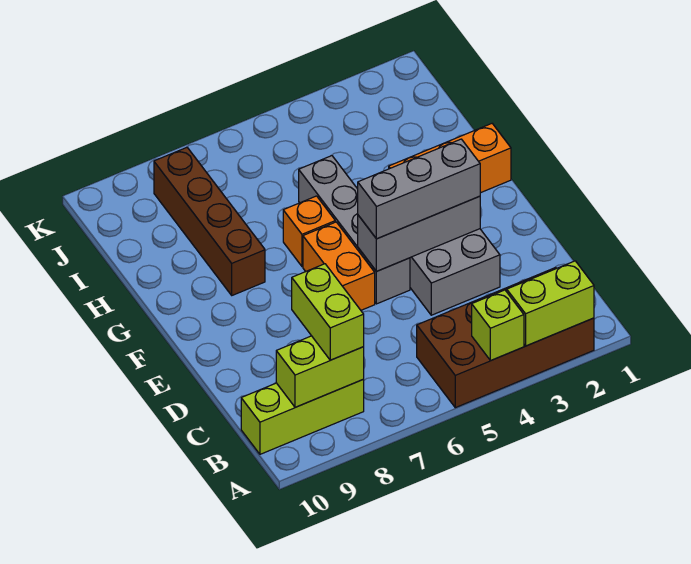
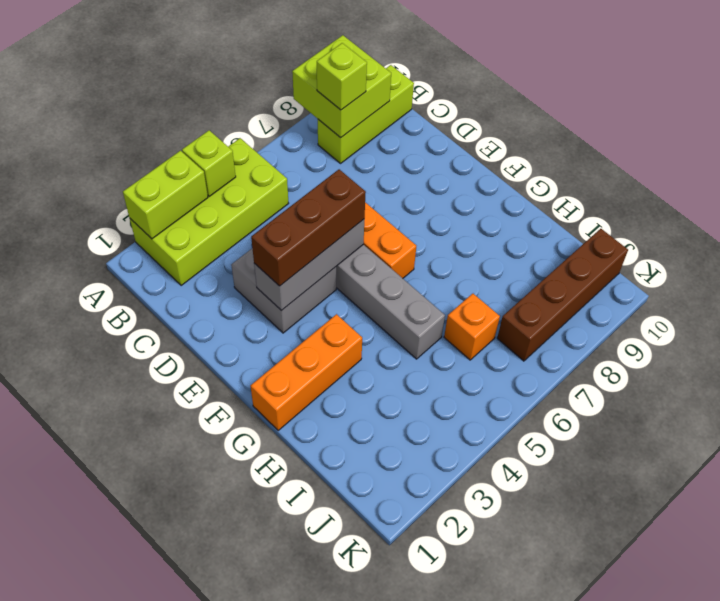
brown 2x4 brick [417,267,594,408] -> lime 2x4 brick [130,138,289,286]
lime 1x2 brick [276,336,364,407] -> lime 2x2 brick [292,35,391,138]
lime 1x2 brick [292,264,364,360] -> lime 1x1 brick [317,43,367,110]
grey 1x3 brick [358,139,480,239] -> brown 1x3 brick [251,169,366,286]
orange 1x1 brick [283,196,335,267] -> orange 1x1 brick moved to [444,294,500,360]
brown 1x4 brick [154,148,265,295] -> brown 1x4 brick turned to [497,229,628,361]

